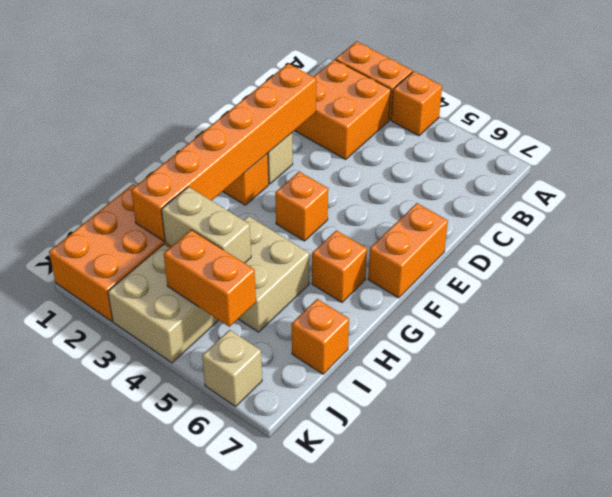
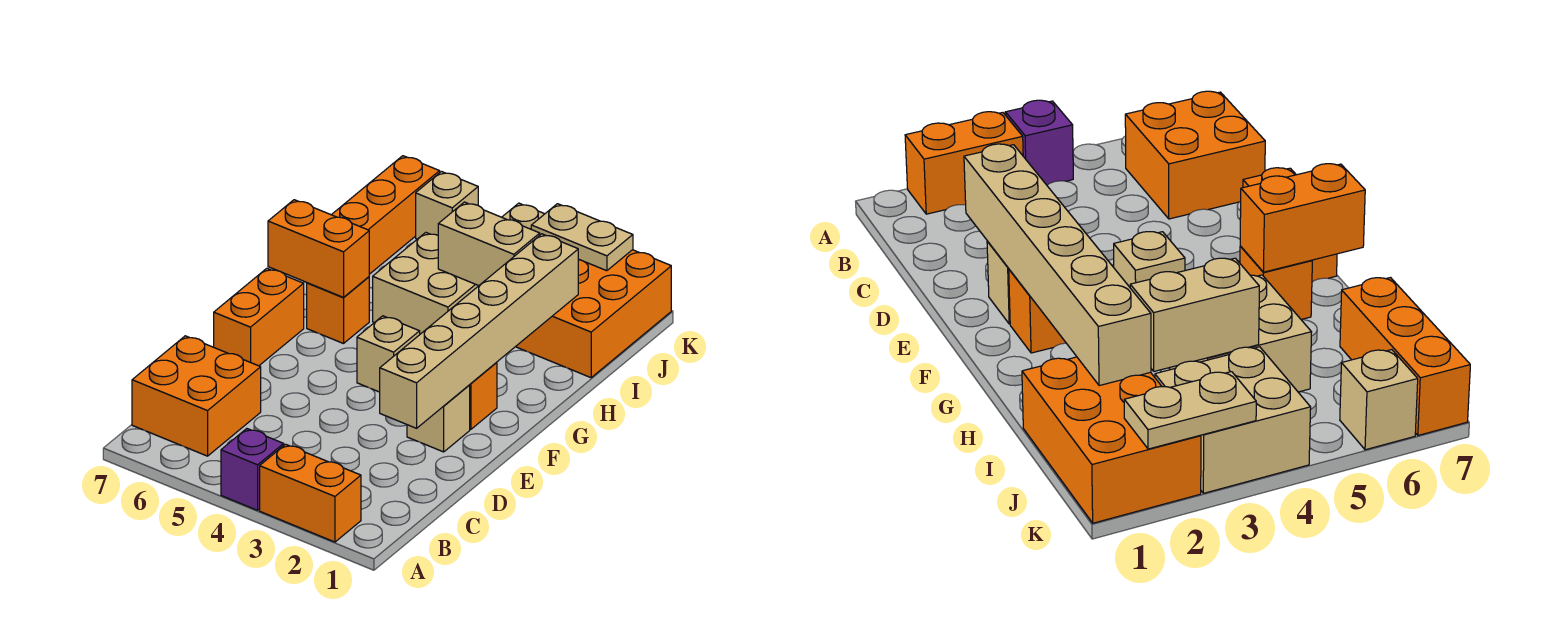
orange 1x1 brick [391,71,442,136] -> purple 1x1 brick [221,429,284,510]
orange 2x2 brick [294,60,391,159] -> orange 2x2 brick moved to [132,336,261,456]
orange 1x6 brick [131,64,316,241] -> tan 1x6 brick [380,234,579,428]
orange 1x1 brick [275,172,328,241] -> tan 1x1 brick [357,316,420,392]
orange 1x1 brick [292,299,349,374] -> orange 1x3 brick [332,156,440,274]
orange 1x2 brick [164,230,256,327] -> orange 1x2 brick moved to [268,200,369,297]
none -> tan 1x2 plate [531,204,633,271]

